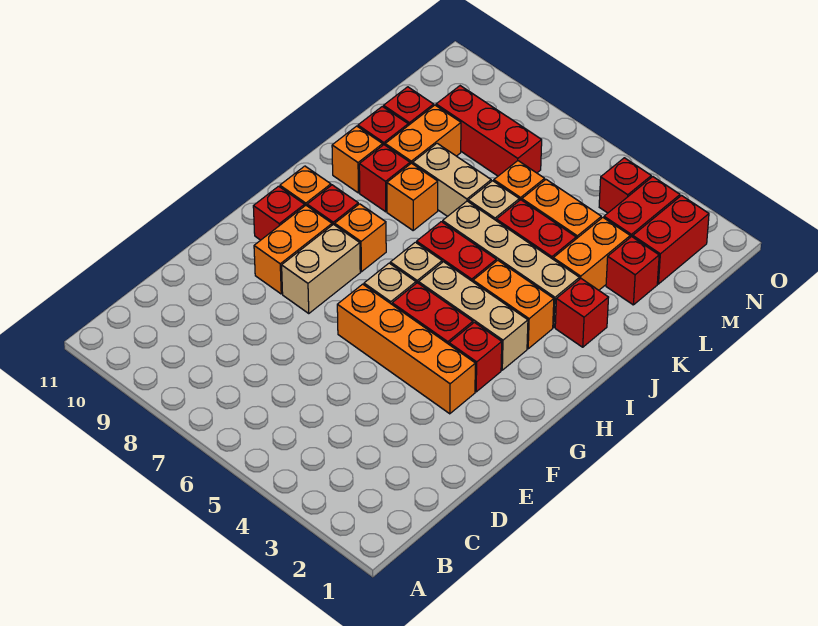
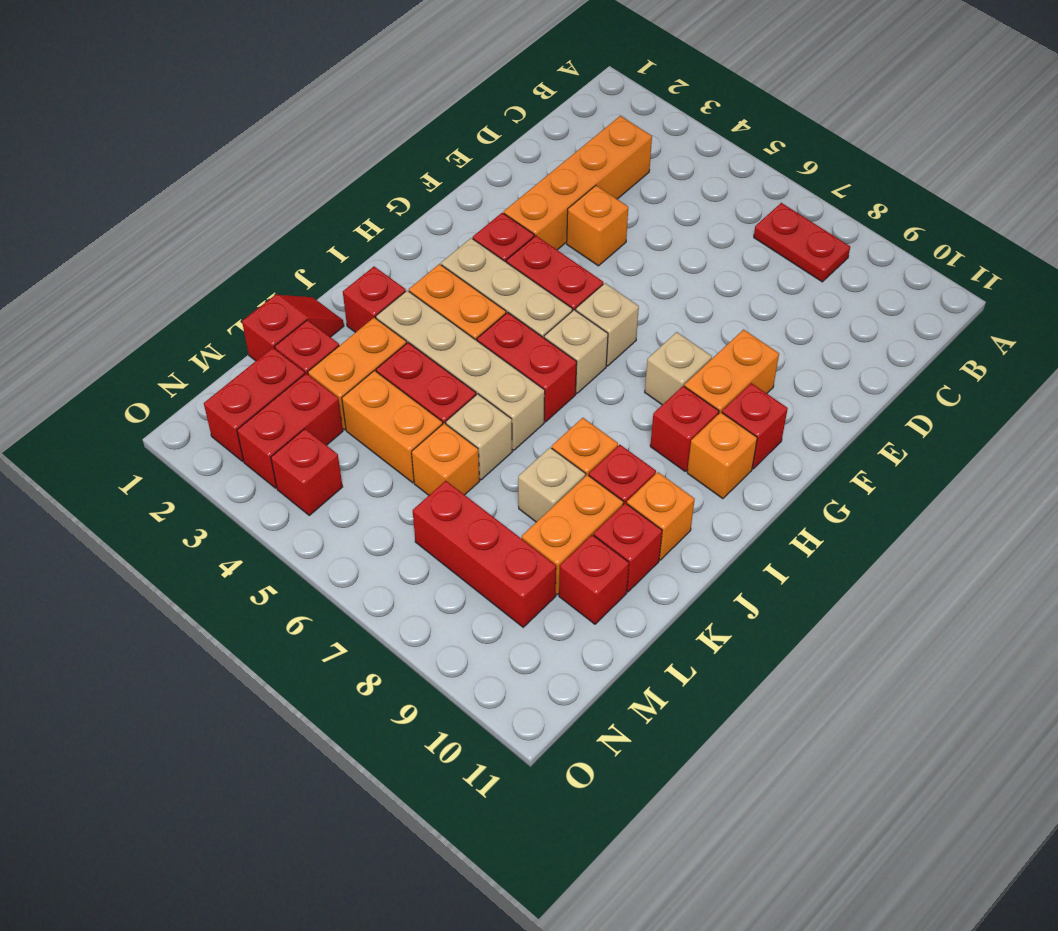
none -> red 1x2 plate [754,203,850,282]
orange 1x4 brick [337,284,475,414] -> orange 1x4 brick turned to [504,116,652,250]
tan 1x2 brick [282,224,360,313] -> tan 1x1 brick [645,332,712,405]
orange 1x1 brick [335,204,386,272] -> orange 1x1 brick moved to [567,186,628,266]
none -> red 1x2 slope [242,295,344,361]
tan 1x2 brick [413,143,491,216] -> tan 1x1 brick [518,448,585,522]

